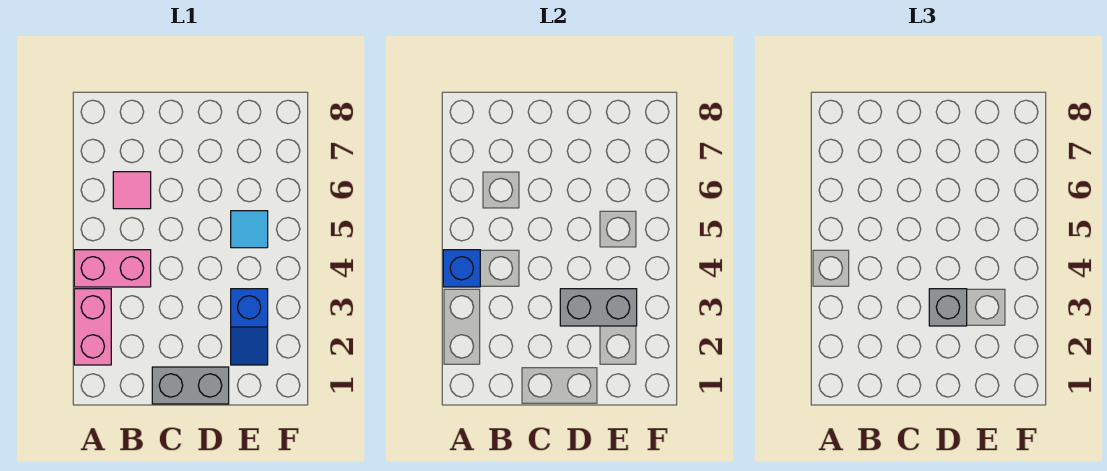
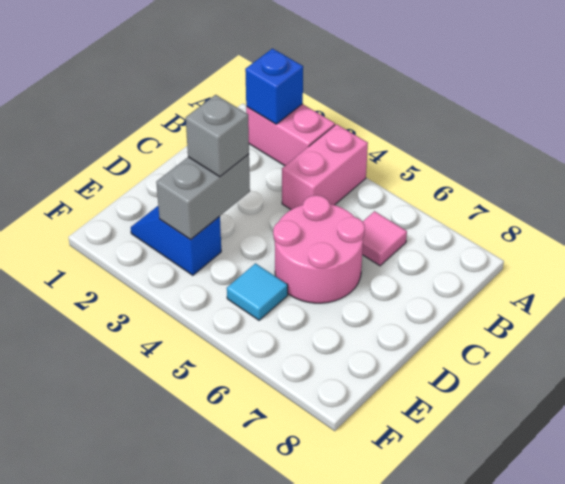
blue 1x1 brick [443,250,480,287] -> blue 1x1 brick moved to [245,49,303,124]
grey 1x2 brick [152,367,229,404] -> none
none -> pink 2x2 round brick [273,195,365,303]

